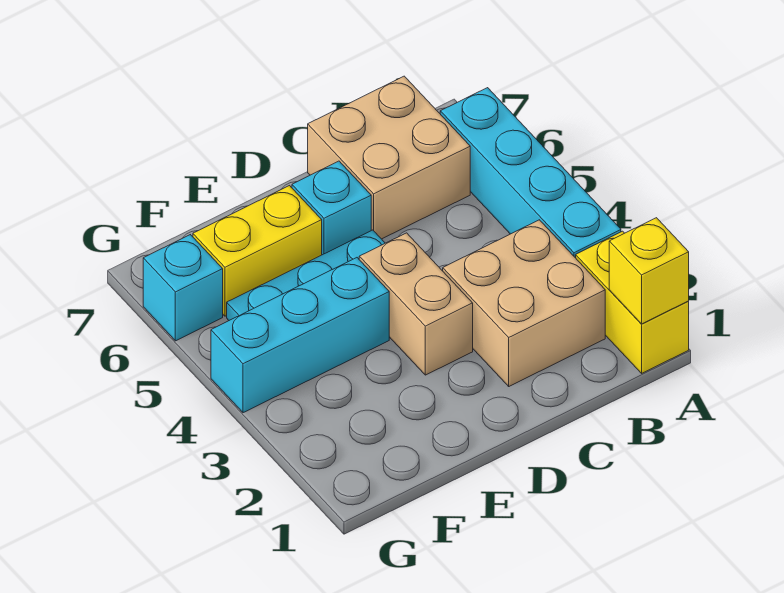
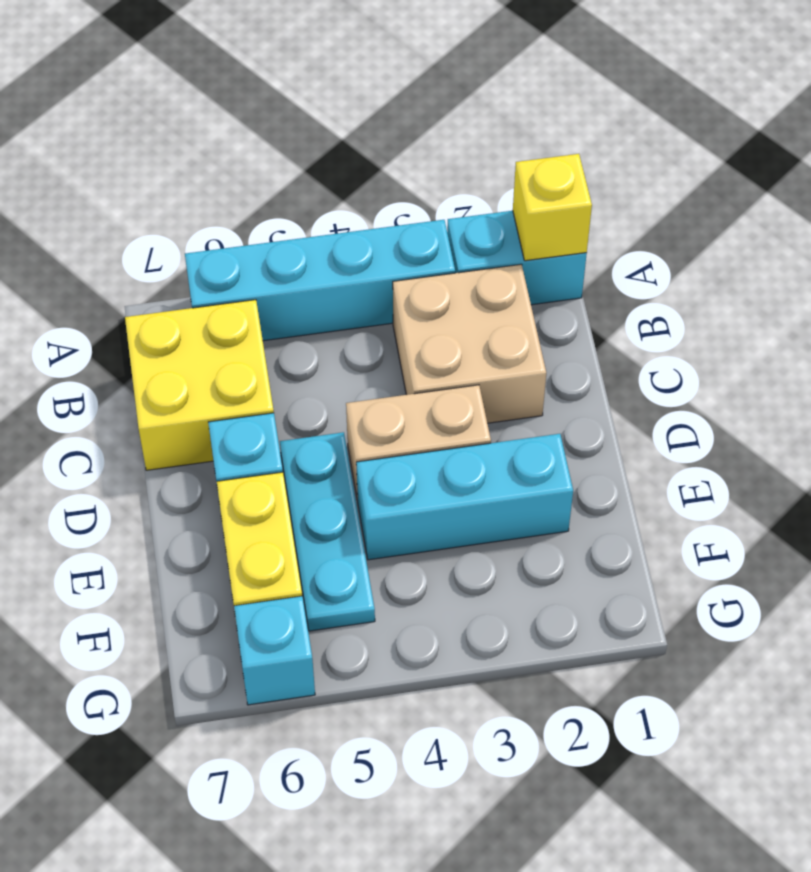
yellow 1x2 brick [576,231,689,373] -> cyan 1x2 brick [447,211,587,305]
tan 2x2 brick [308,76,470,239] -> yellow 2x2 brick [125,300,274,470]
cyan 1x3 brick [211,258,389,413] -> cyan 1x3 brick turned to [356,434,573,560]

